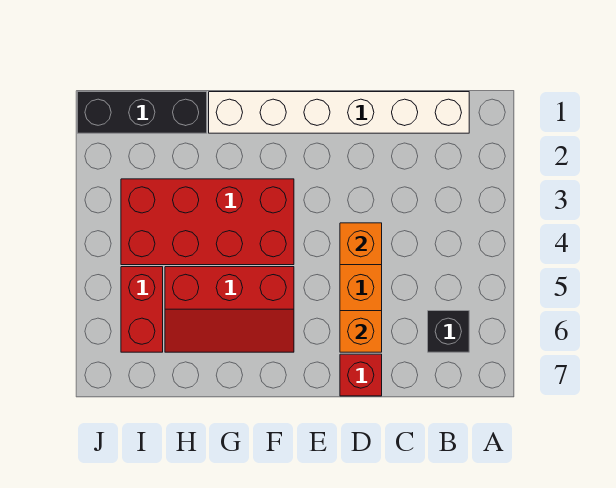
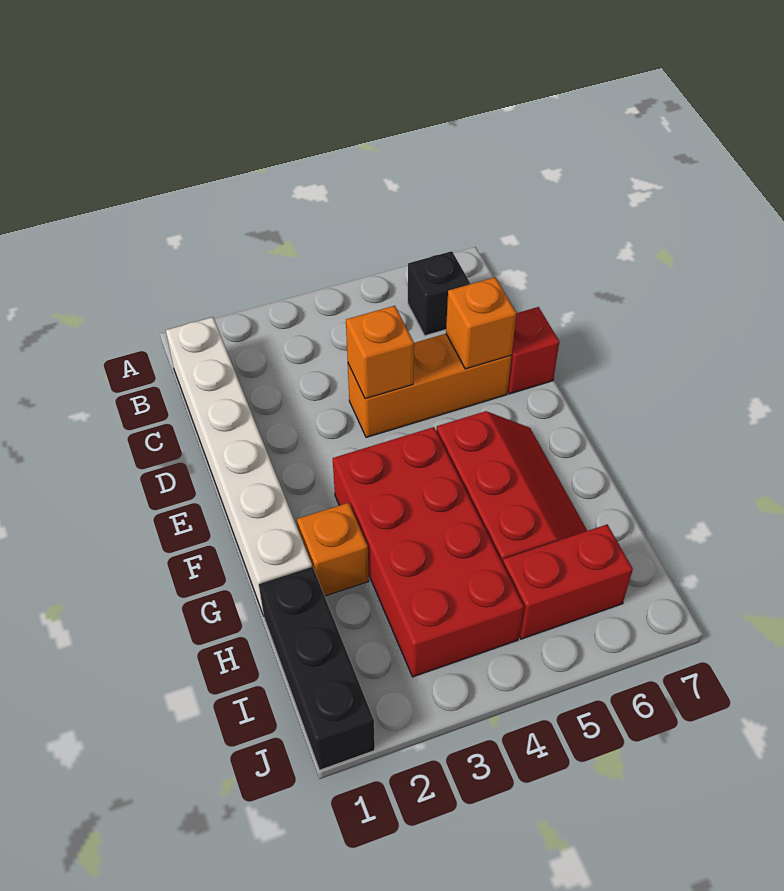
none -> orange 1x1 brick [297,503,369,596]

